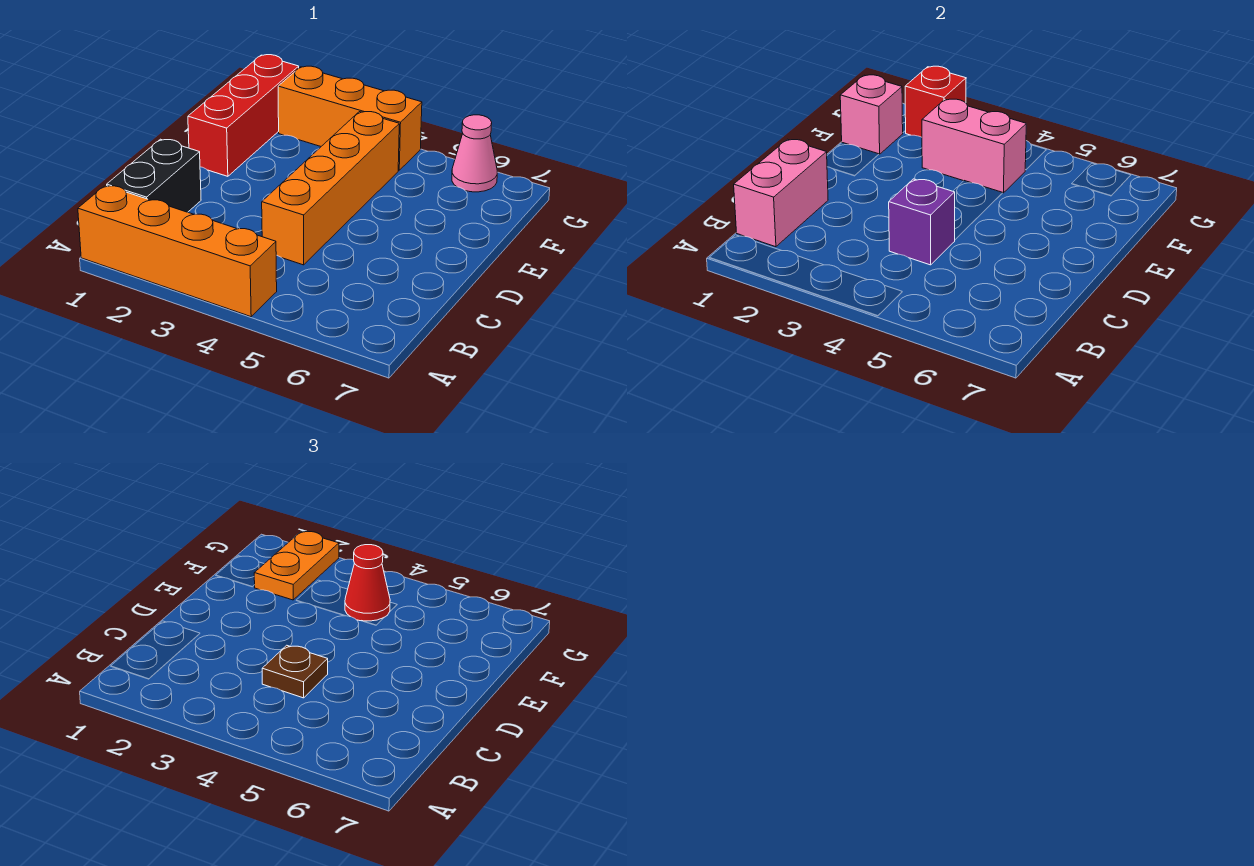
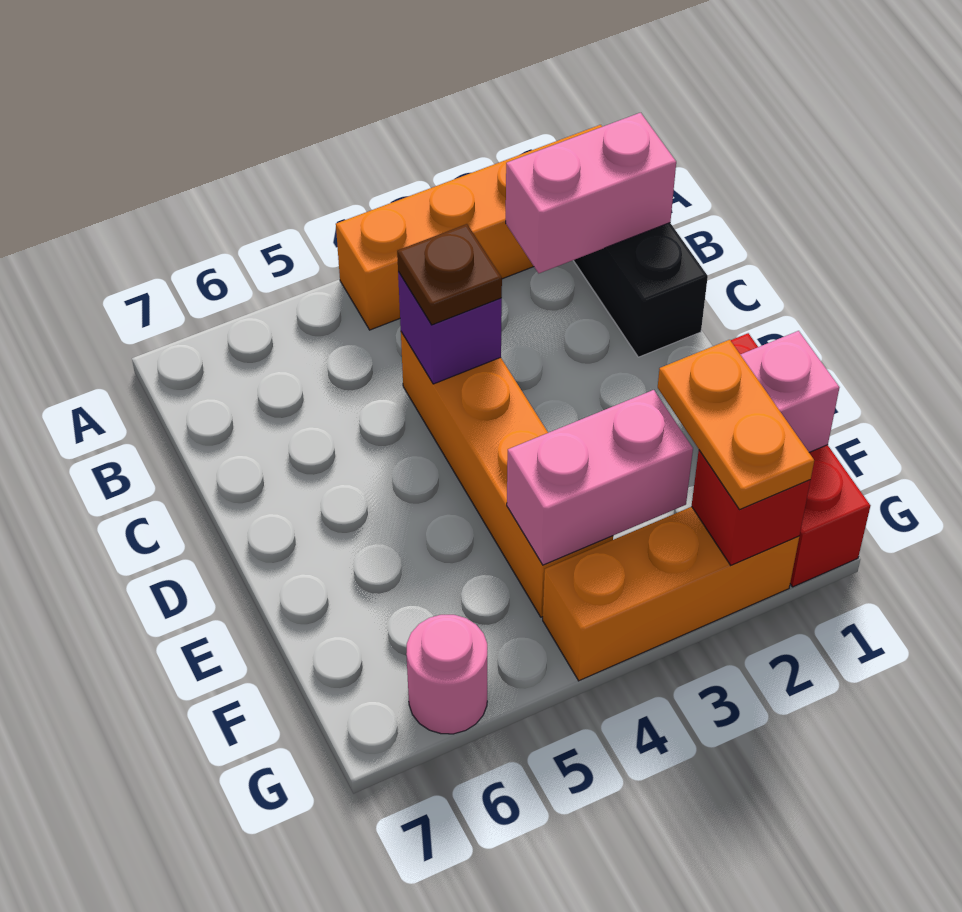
pink 1x2 brick [734,139,828,247] -> pink 1x2 brick turned to [506,113,676,273]
red 1x1 cone [345,545,390,621] -> none
pink 1x1 cone [452,115,497,192] -> pink 1x1 round brick [406,615,487,734]

